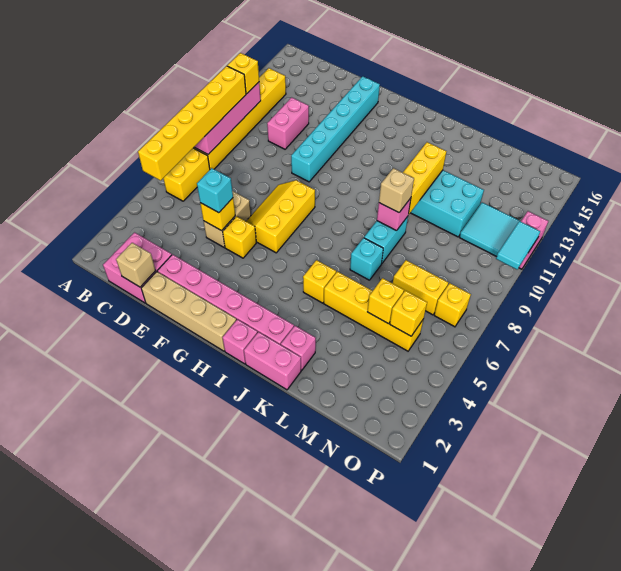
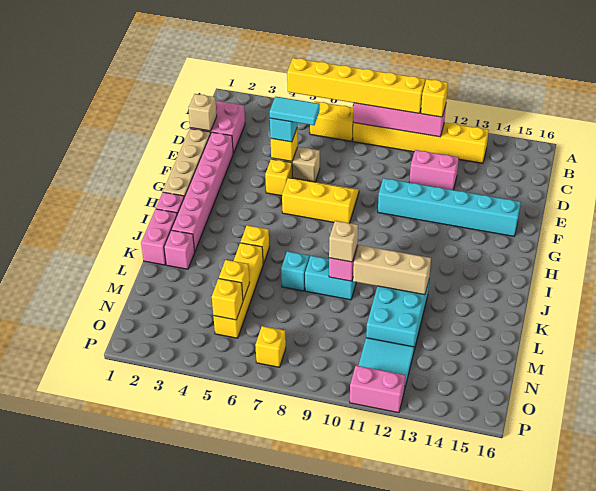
yellow 1x3 brick [403,142,446,215] -> tan 1x3 brick [353,245,431,295]
yellow 1x2 brick [393,260,448,315] -> none
cyan 1x2 tile [496,221,540,269] -> cyan 1x2 tile moved to [270,97,320,125]

